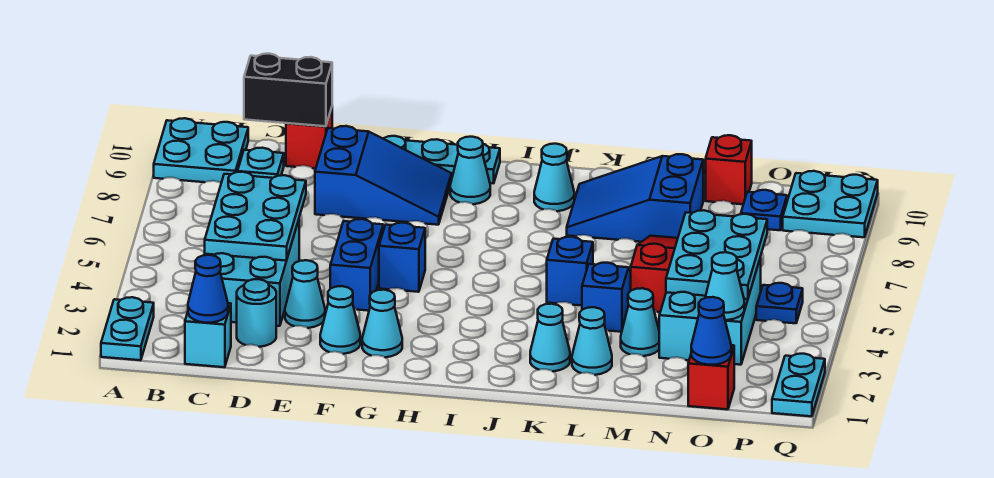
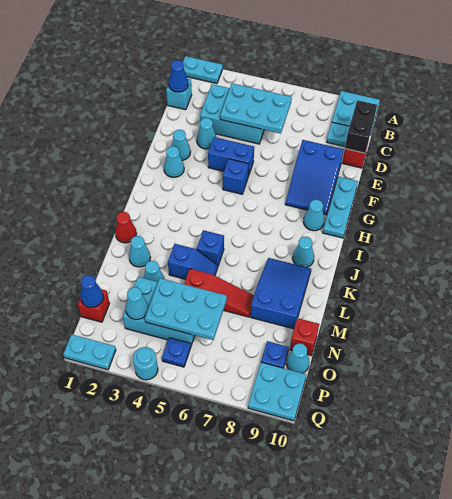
cyan 1x1 round brick [237,279,276,347] -> cyan 1x1 round brick moved to [133,347,158,380]
none -> red 1x1 cone [115,212,137,243]
cyan 1x1 cone [530,304,570,371] -> cyan 1x1 cone moved to [286,344,309,373]

